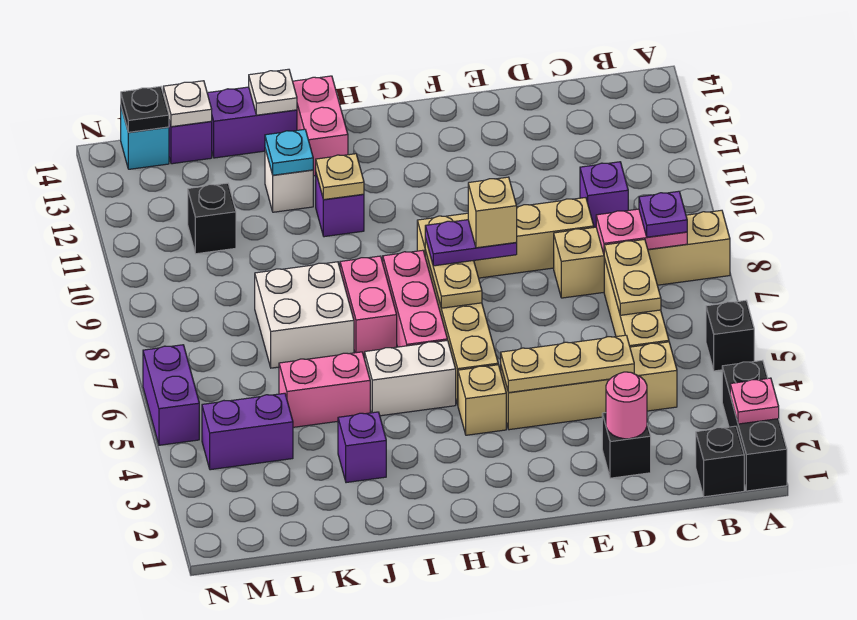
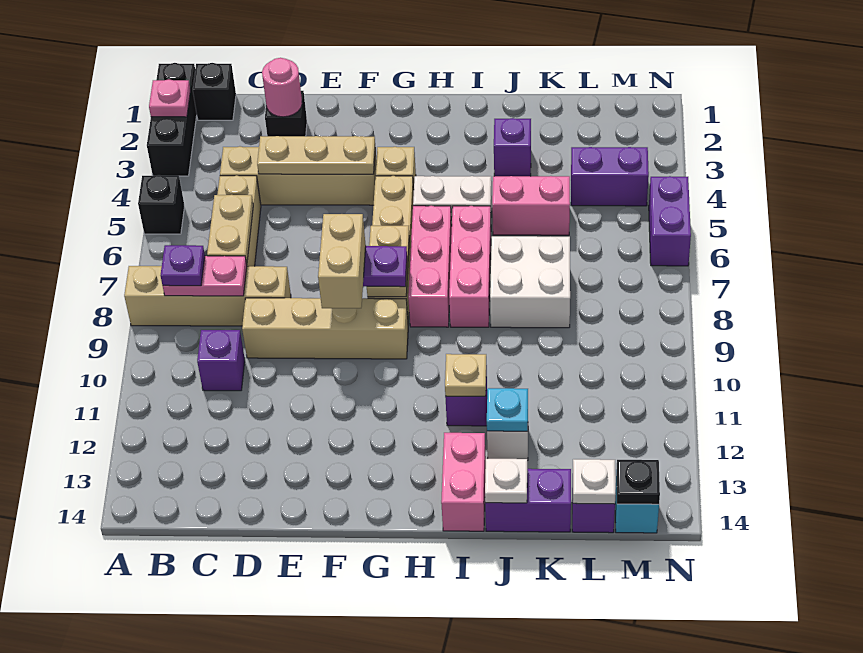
tan 1x1 brick [468,177,517,248] -> tan 1x2 brick [318,214,366,308]
pink 1x2 brick [340,256,397,356] -> pink 1x3 brick [449,206,491,327]
black 1x1 brick [188,183,236,254] -> none

